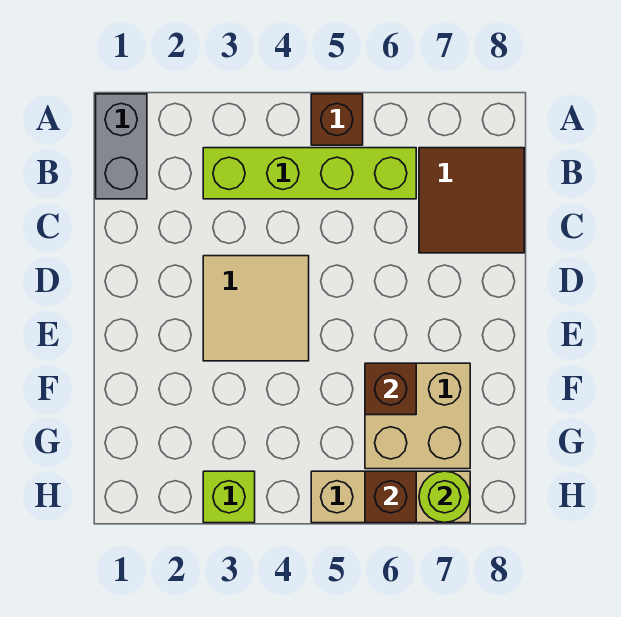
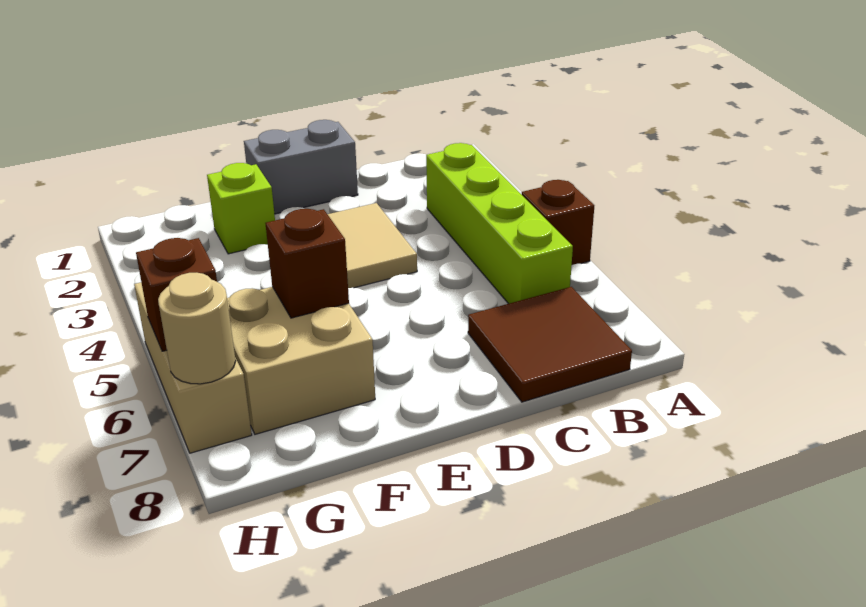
grey 1x2 brick [96,94,147,199] -> grey 1x2 brick moved to [244,120,358,214]
lime 1x1 brick [203,471,255,523] -> lime 1x1 brick moved to [207,163,275,254]
lime 1x1 round brick [419,471,470,523] -> tan 1x1 round brick [158,273,236,384]

